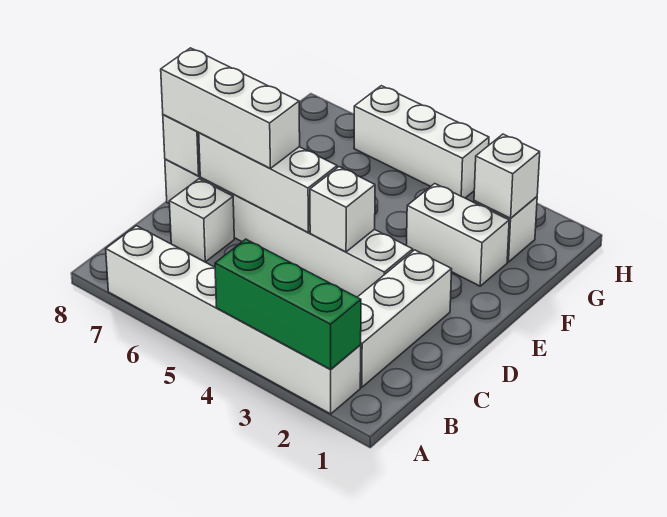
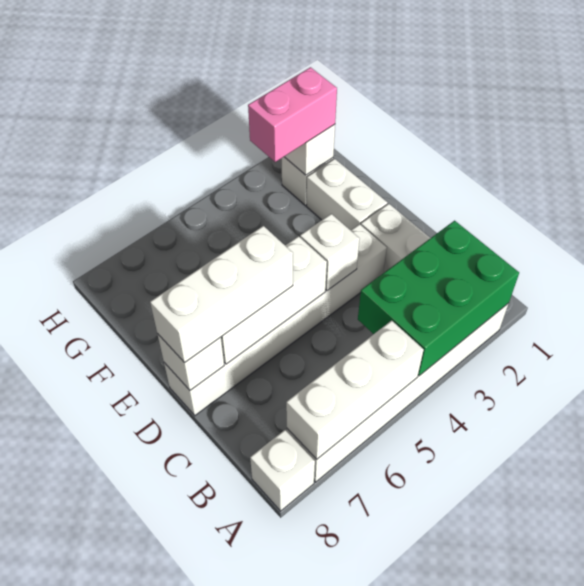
green 1x3 brick [215,239,361,370] -> green 2x3 brick [358,221,519,376]
white 1x1 brick [169,179,234,262] -> white 1x1 brick moved to [250,430,315,511]
white 1x2 brick [406,184,509,286] -> white 1x2 brick turned to [306,159,387,230]
none -> pink 1x2 brick [248,67,337,162]
white 1x3 brick [354,86,489,198] -> white 1x3 brick moved to [286,321,424,459]

